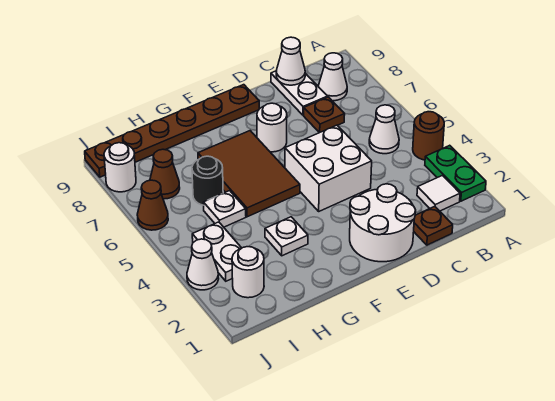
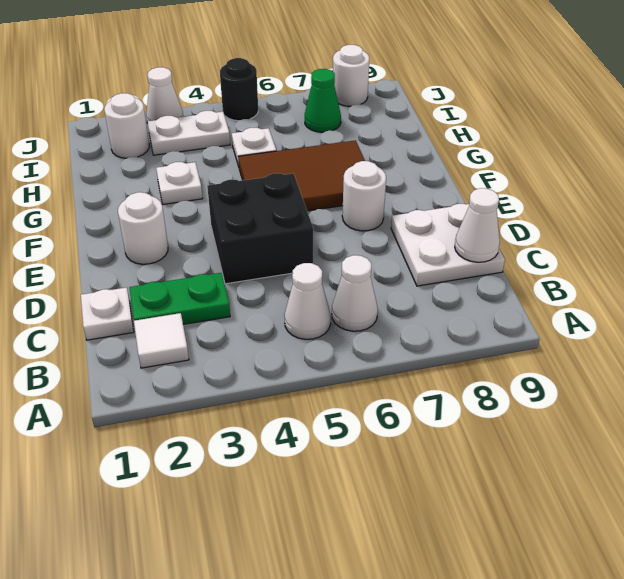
green 1x2 plate [425,145,486,201] -> green 1x2 plate moved to [129,273,230,324]
brown 1x1 round brick [413,112,444,160] -> none
white 1x1 cone [318,53,347,101] -> white 1x1 cone moved to [332,255,378,331]
brown 1x1 plate [414,206,453,245] -> white 1x1 plate [81,287,134,340]
brown 1x1 plate [304,97,345,133] -> none
white 1x2 plate [271,71,328,115] -> white 2x2 plate [391,204,505,286]
white 2x2 round brick [350,184,416,262] -> white 1x1 round brick [118,192,168,264]
white 2x2 brick [285,125,372,211] -> black 2x2 brick [207,173,313,284]
brown 1x6 plate [85,85,259,177] -> none
black 1x1 round brick [192,156,223,205] -> black 1x1 round brick moved to [220,58,258,121]
brown 1x1 cone [150,149,180,199] -> green 1x1 cone [305,69,341,132]
brown 1x1 cone [137,180,168,230] -> none

